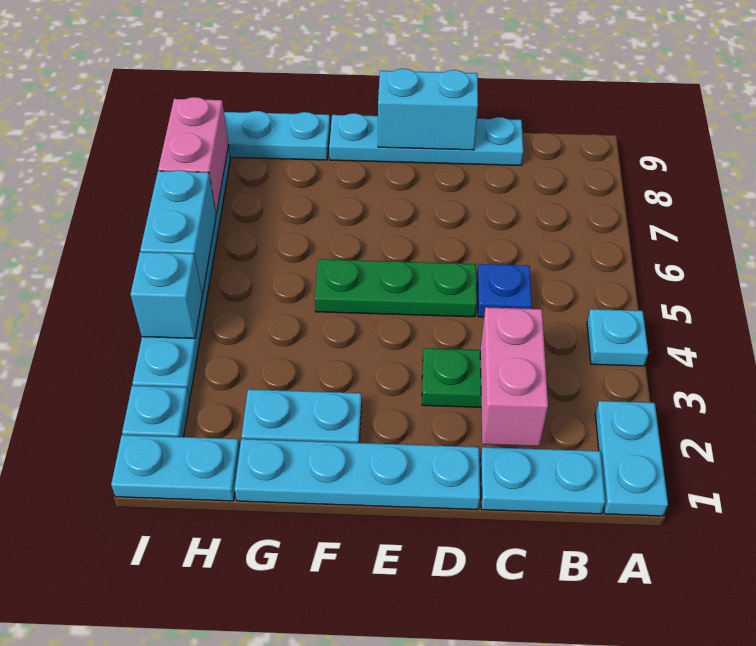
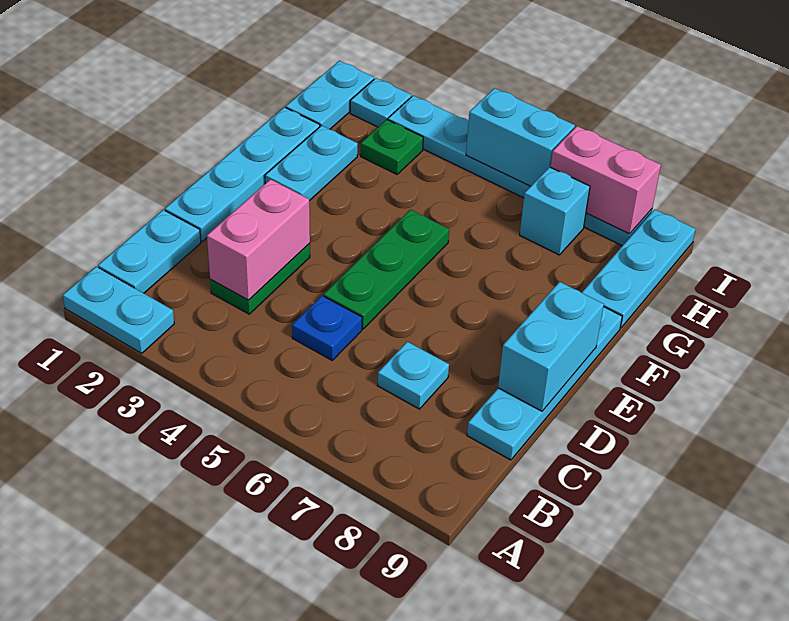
cyan 1x1 plate [587,309,648,366] -> cyan 1x1 plate moved to [377,342,449,409]
pink 1x2 brick [480,307,548,446] -> pink 1x2 brick turned to [207,179,310,300]
none -> green 1x1 plate [361,120,423,174]
cyan 1x1 brick [131,252,202,338] -> cyan 1x1 brick moved to [520,167,590,255]

